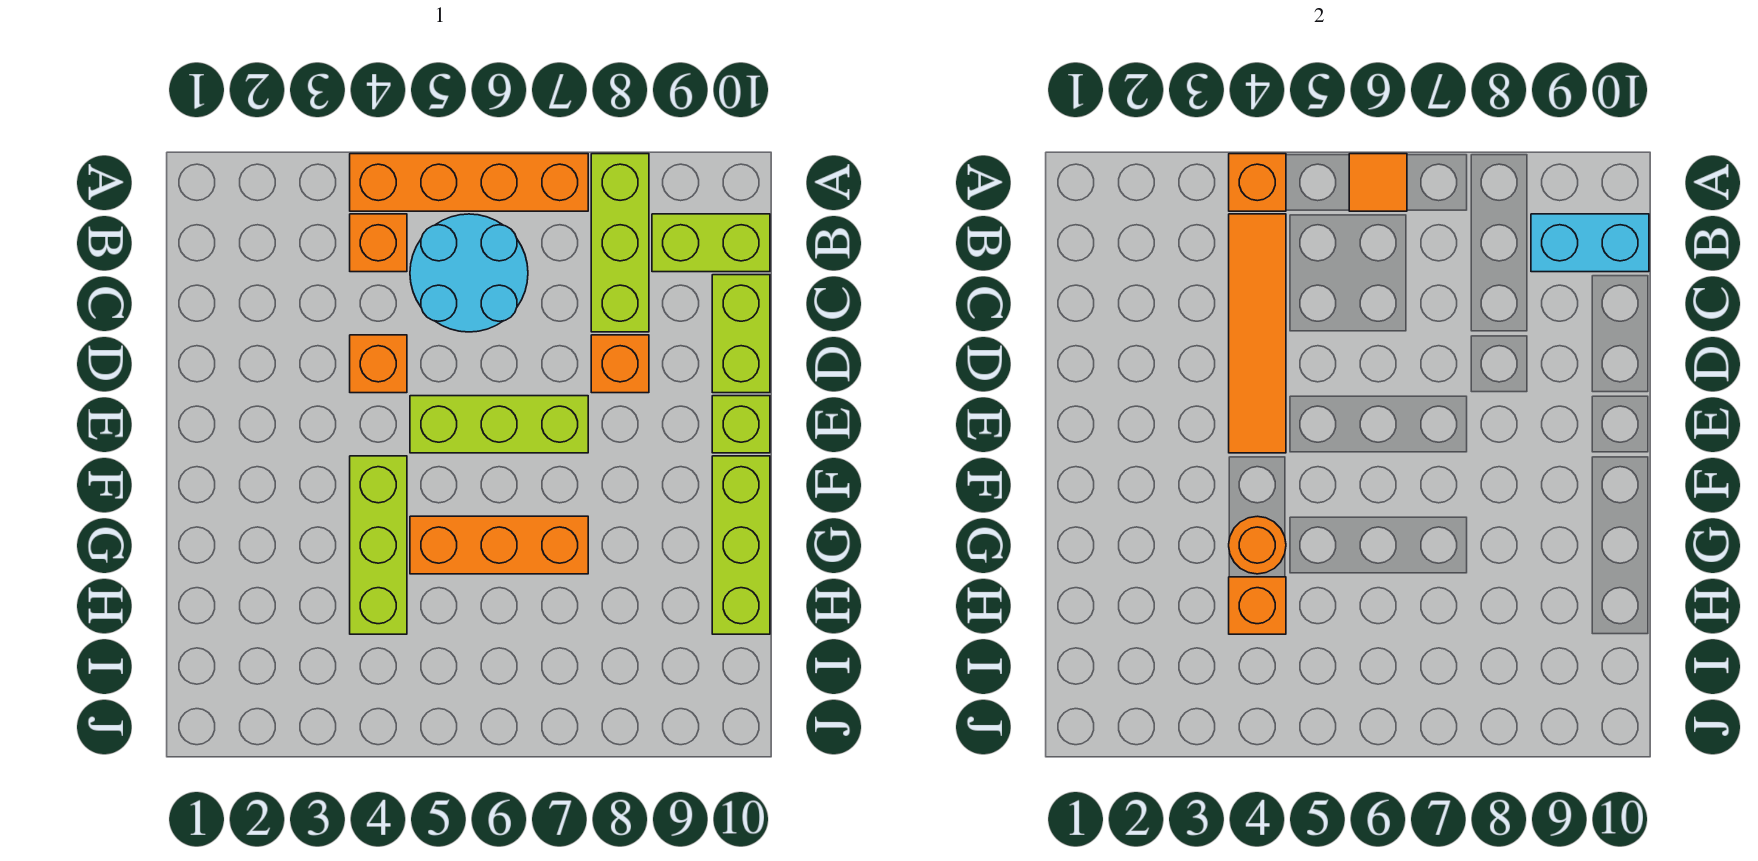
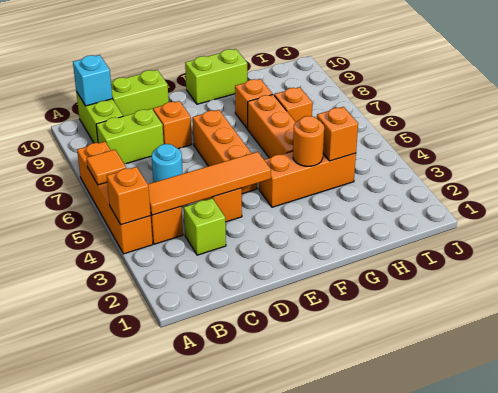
lime 1x3 brick [591,154,649,332] -> lime 1x2 brick [96,109,164,164]
cyan 2x2 round brick [410,214,528,332] -> cyan 1x1 round brick [152,144,183,182]
cyan 1x2 brick [1531,214,1649,272] -> cyan 1x1 brick [73,55,112,106]
lime 1x3 brick [410,396,588,453] -> orange 1x3 brick [193,110,257,194]
lime 1x1 brick [712,396,770,453] -> lime 1x1 brick moved to [184,198,226,255]
lime 1x3 brick [350,456,407,634] -> orange 1x3 brick [259,151,356,207]
lime 1x3 brick [712,456,770,634] -> lime 1x2 brick [185,49,247,104]
none -> orange 1x1 brick [235,79,273,129]
none -> orange 1x1 brick [274,87,312,122]

